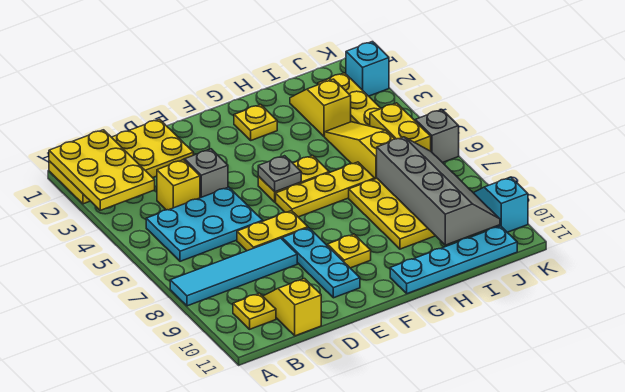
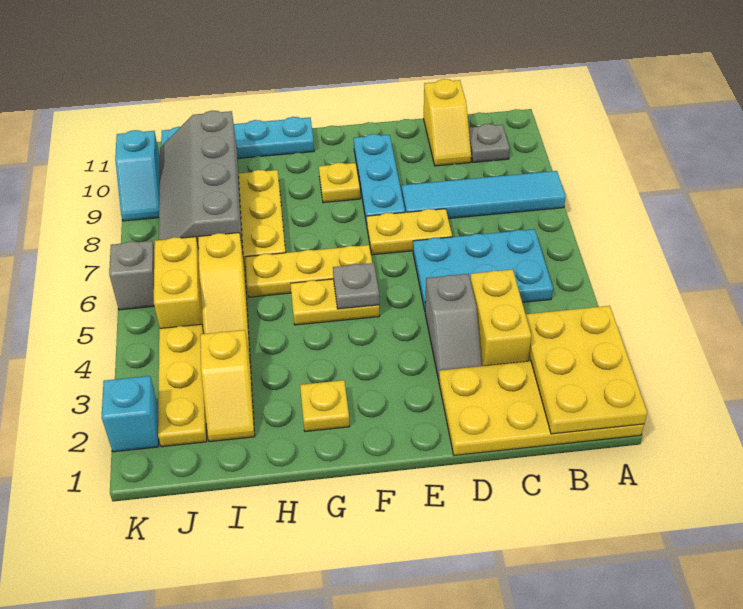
yellow 1x1 plate [233,293,276,329] -> grey 1x1 plate [469,124,510,162]
yellow 1x1 brick [157,160,200,210] -> yellow 1x2 brick [470,270,531,366]

